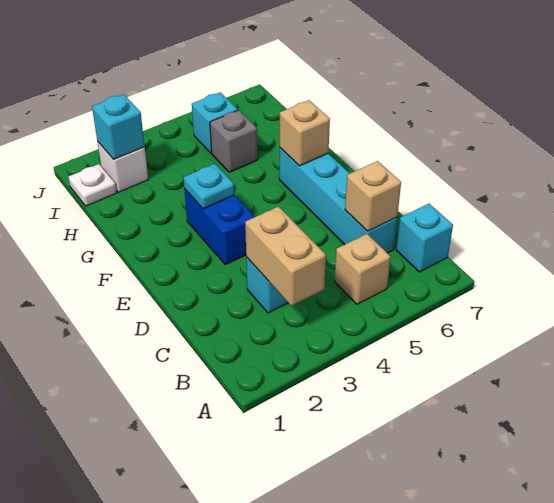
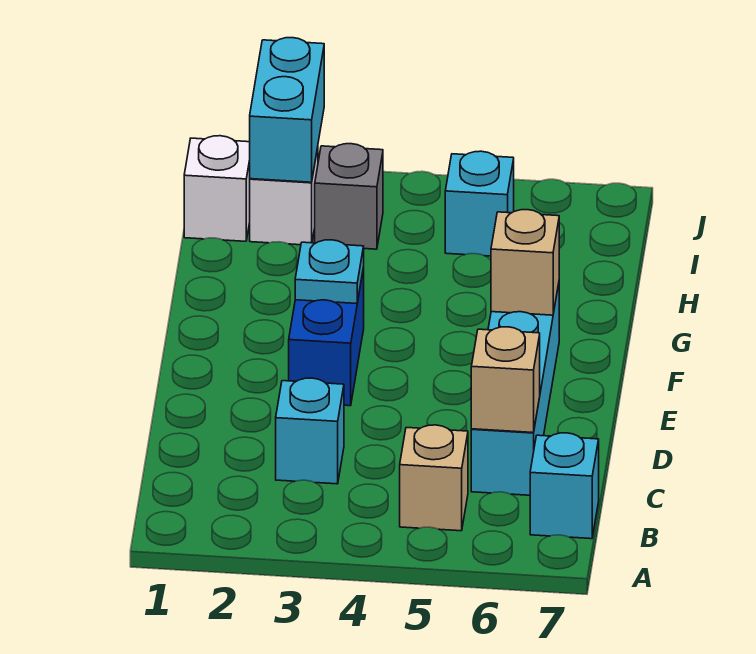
tan 1x2 brick [245,207,326,306] -> none
grey 1x1 brick [210,110,258,172] -> grey 1x1 brick moved to [315,144,383,249]
white 1x1 plate [68,164,117,206] -> white 1x1 brick [184,136,250,241]
cyan 1x1 brick [92,94,145,160] -> cyan 1x2 brick [250,38,324,182]

